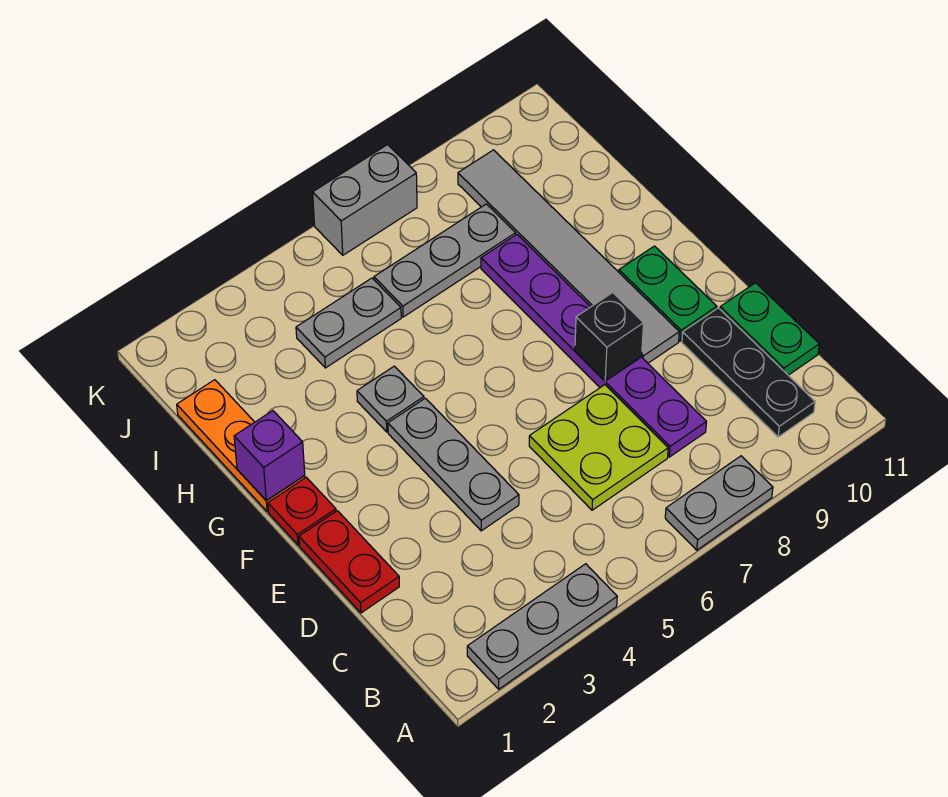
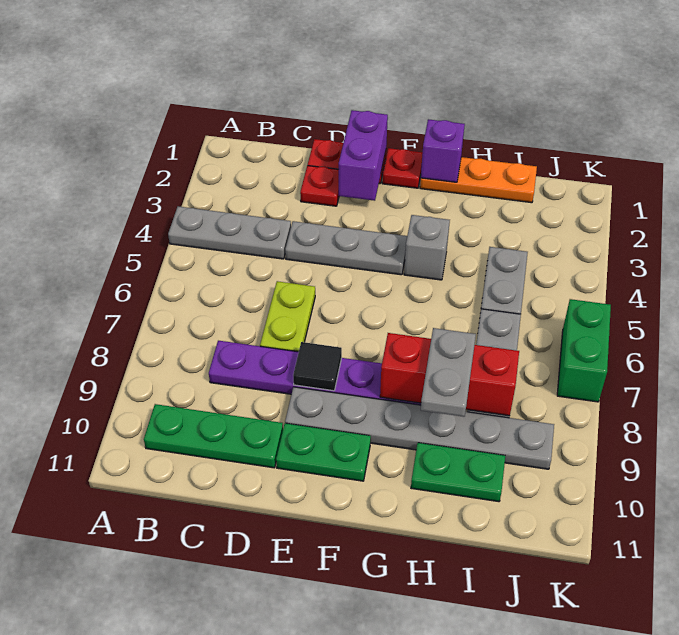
grey 1x3 plate [467,564,617,689] -> grey 1x3 plate turned to [168,206,291,259]
grey 1x2 plate [665,456,773,550] -> grey 1x2 plate moved to [421,328,476,417]
black 1x3 plate [682,308,815,437] -> green 1x3 plate [144,404,283,468]
lime 2x2 plate [529,385,668,510] -> lime 1x2 plate [260,281,315,352]
green 1x2 plate [720,283,819,375] -> green 1x2 plate moved to [411,443,505,502]
none -> red 1x1 plate [300,166,339,206]
none -> purple 1x2 brick [339,110,388,201]
black 1x1 brick [575,293,644,381] -> black 1x1 tile [293,342,342,391]
grey 1x6 tile [458,150,679,363] -> grey 1x6 plate [285,387,554,469]
grey 1x1 plate [357,366,424,432] -> grey 1x1 brick [404,215,450,280]
none -> red 1x3 brick [380,333,519,416]
grey 1x2 brick [313,145,417,255] -> green 1x2 brick [557,299,611,402]

